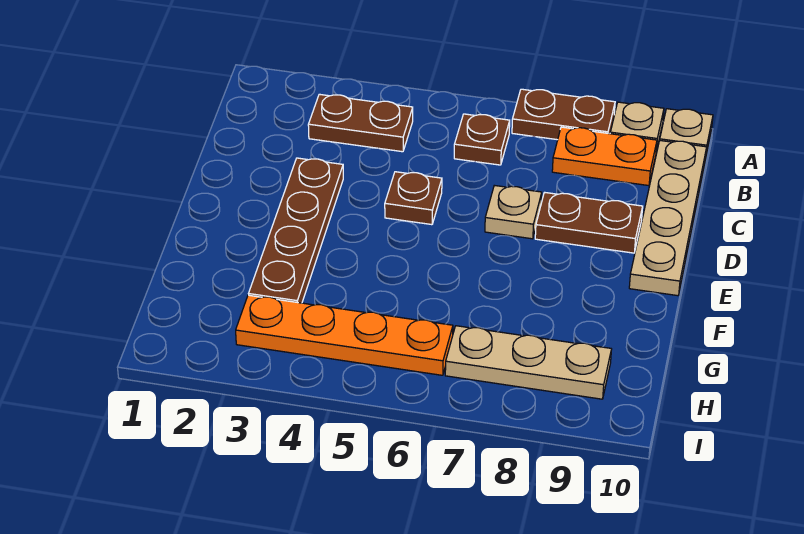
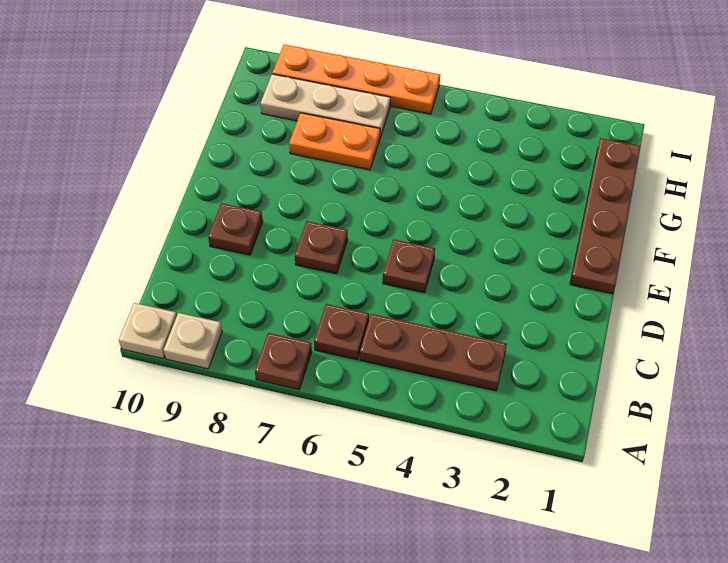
brown 1x2 plate [512,89,615,140] -> brown 1x1 plate [255,333,312,390]
brown 1x2 plate [308,94,413,152] -> brown 1x3 plate [360,314,507,391]
orange 1x2 plate [552,127,657,186] -> orange 1x2 plate moved to [289,113,380,170]
tan 1x4 plate [629,140,707,296] -> none
brown 1x4 plate [249,158,343,303] -> brown 1x4 plate moved to [570,138,641,294]
tan 1x1 plate [485,185,542,239] -> brown 1x1 plate [295,221,348,274]
brown 1x2 plate [535,192,643,253] -> brown 1x1 plate [208,203,263,255]
orange 1x4 plate [236,295,453,375] -> orange 1x4 plate moved to [273,45,440,114]

